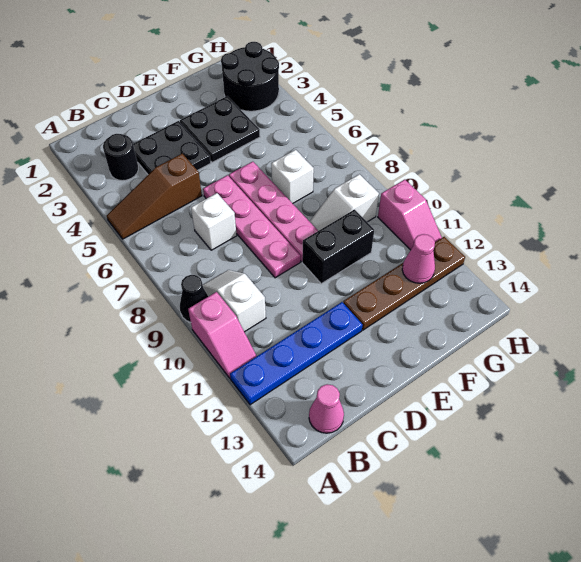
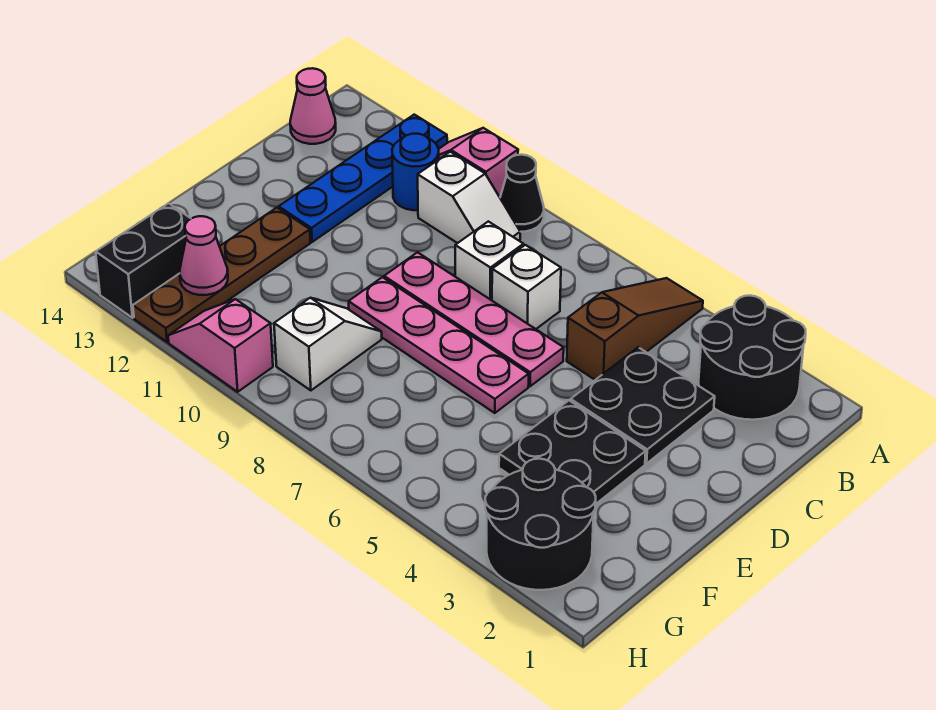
black 1x1 round brick [103,134,138,181] -> black 2x2 round brick [699,296,806,420]
none -> blue 1x1 round brick [392,134,439,210]
black 1x2 brick [302,210,374,284] -> black 1x2 brick moved to [96,203,191,318]
white 1x1 brick [271,150,314,203] -> white 1x1 brick moved to [455,221,524,300]

